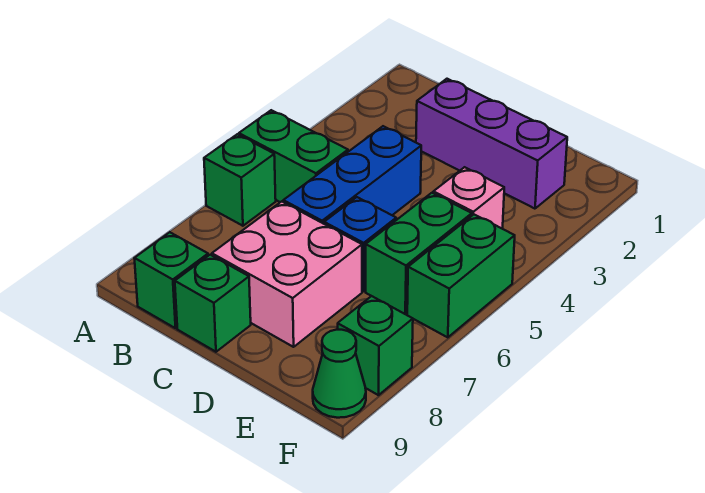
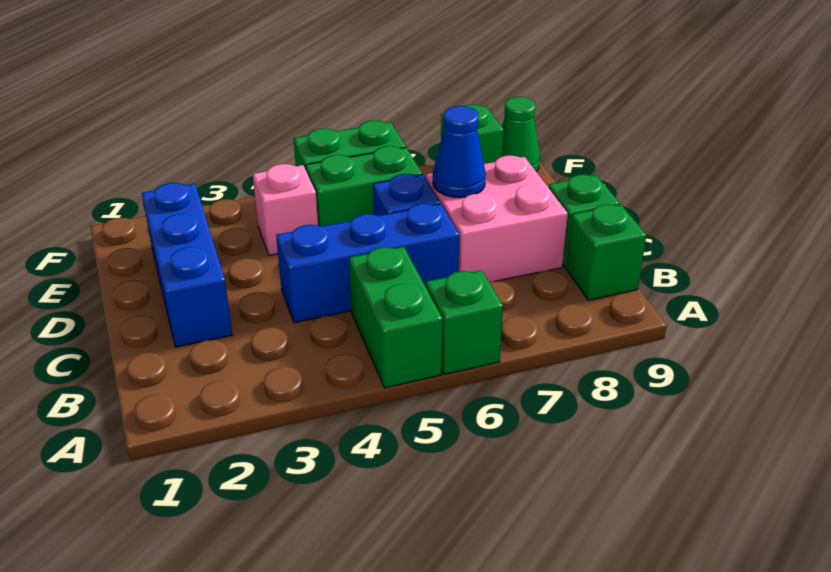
purple 1x3 brick [416,79,567,209] -> blue 1x3 brick [142,183,232,347]
none -> blue 1x1 cone [433,106,486,198]

